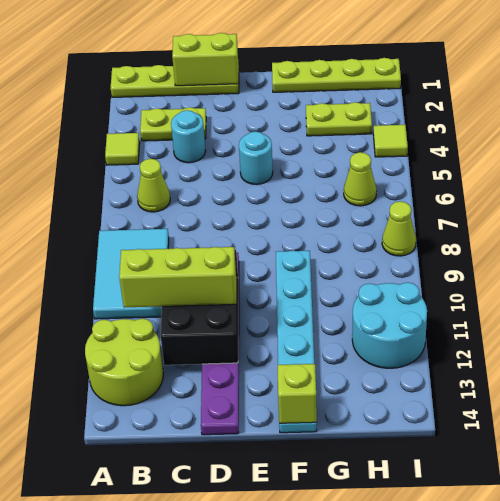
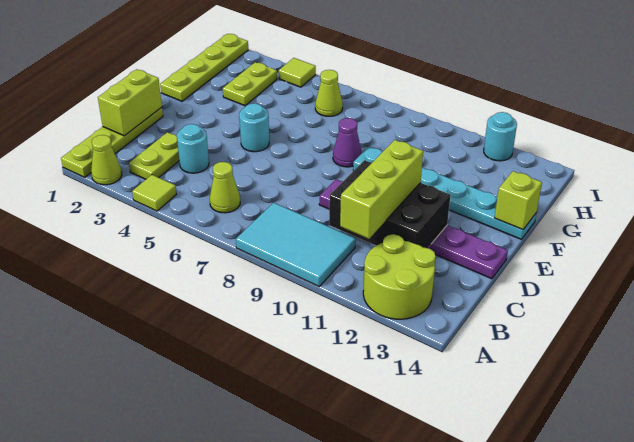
none -> purple 1x1 cone [333,118,362,167]
cyan 2x2 round brick [352,282,427,368] -> cyan 1x1 round brick [484,112,517,161]
lime 1x1 cone [382,201,416,256] -> lime 1x1 cone moved to [91,135,122,185]

